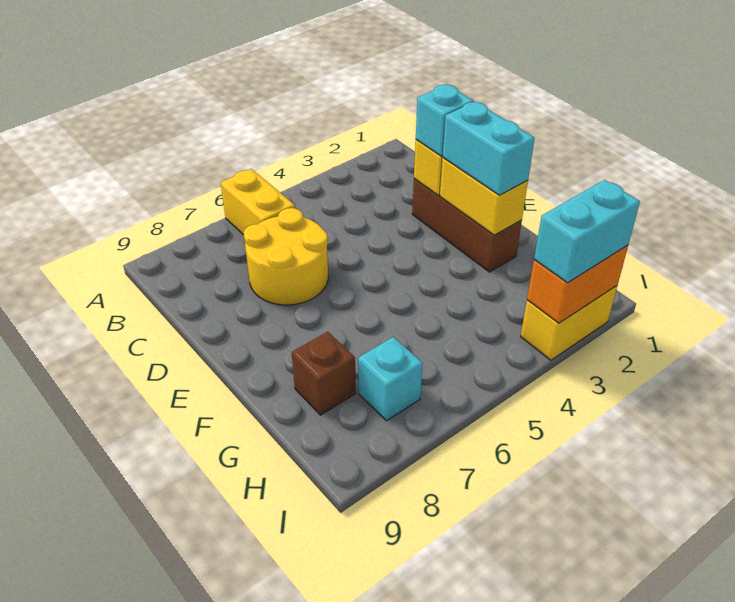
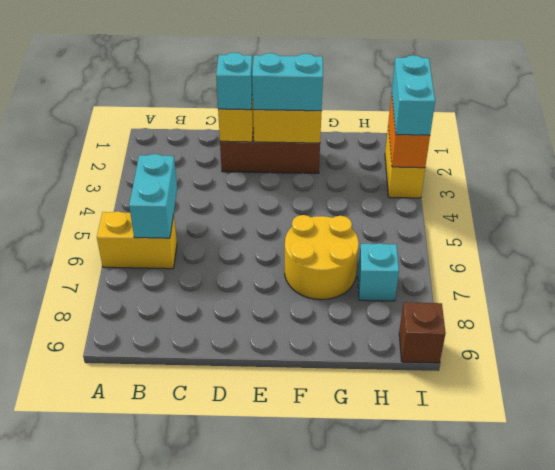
none -> cyan 1x2 brick [129,154,177,238]
yellow 2x2 round brick [244,208,328,305] -> yellow 2x2 round brick moved to [285,215,359,300]
brown 1x1 brick [292,332,356,415] -> brown 1x1 brick moved to [399,302,446,363]

